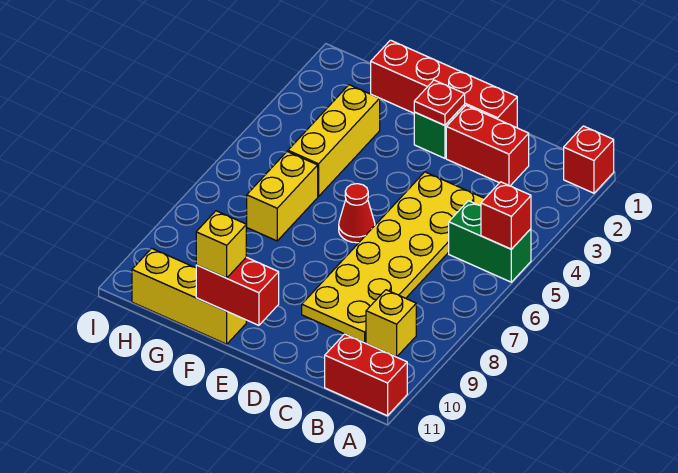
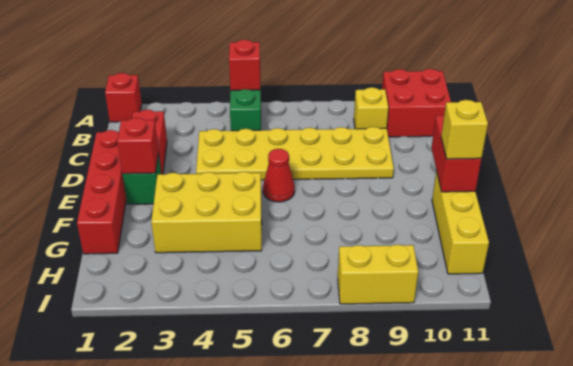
red 1x2 brick [325,334,407,416] -> red 2x2 brick [382,69,451,137]
red 1x1 plate [414,80,465,125] -> red 1x1 brick [117,118,158,174]
yellow 1x3 brick [288,85,380,196] -> yellow 2x3 brick [151,172,262,253]
yellow 1x2 brick [247,152,318,241] -> yellow 1x2 brick moved to [338,245,418,304]

